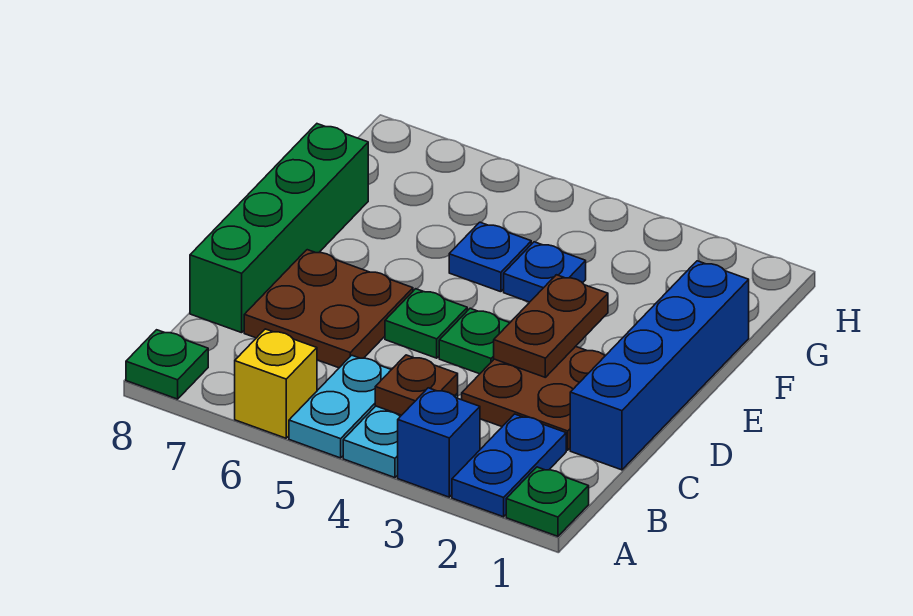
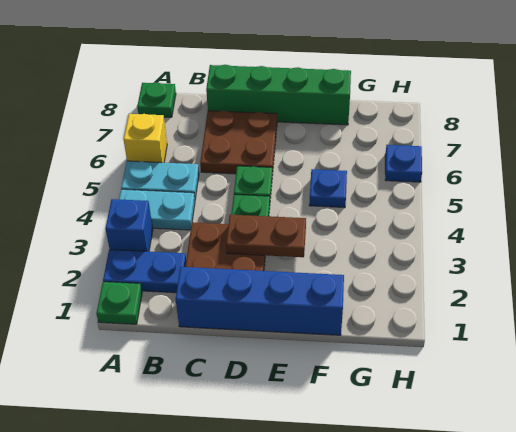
brown 1x1 plate [375,355,458,415] -> none
blue 1x1 plate [504,242,586,302] -> blue 1x1 plate moved to [385,145,422,182]

